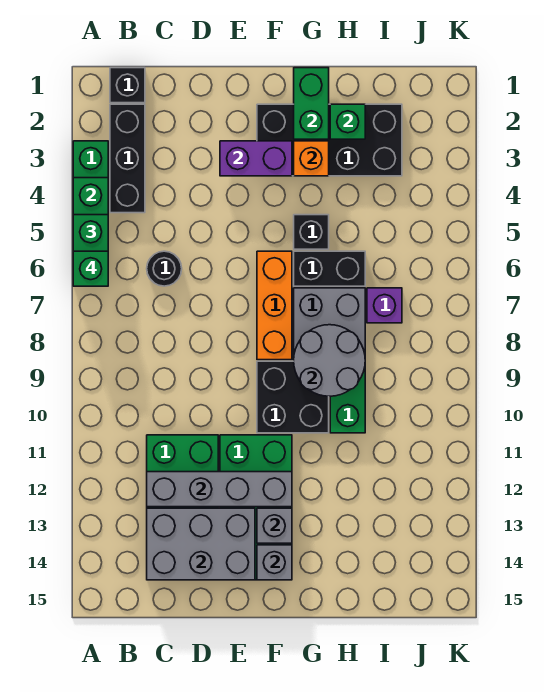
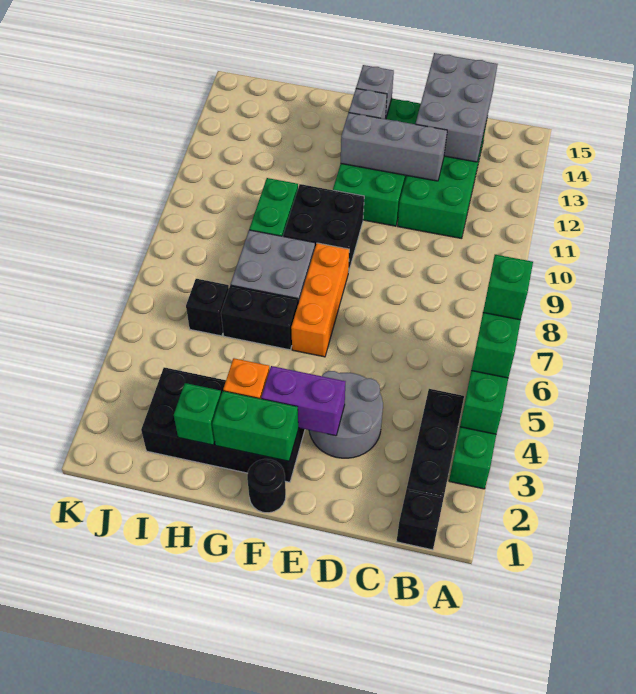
black 1x1 round brick [147,251,182,286] -> black 1x1 round brick moved to [247,459,286,513]
grey 1x4 brick [147,472,292,507] -> grey 1x3 brick [341,113,447,181]
grey 2x3 brick [147,508,255,580] -> grey 2x3 brick turned to [416,53,497,162]
green 1x2 brick [294,68,329,139] -> green 1x2 brick turned to [212,391,298,461]
black 1x1 brick [294,215,329,249] -> black 1x1 brick moved to [186,279,229,336]
grey 2x2 round brick [294,325,365,396] -> grey 2x2 round brick moved to [309,371,383,458]
purple 1x1 brick [367,288,402,323] -> none

